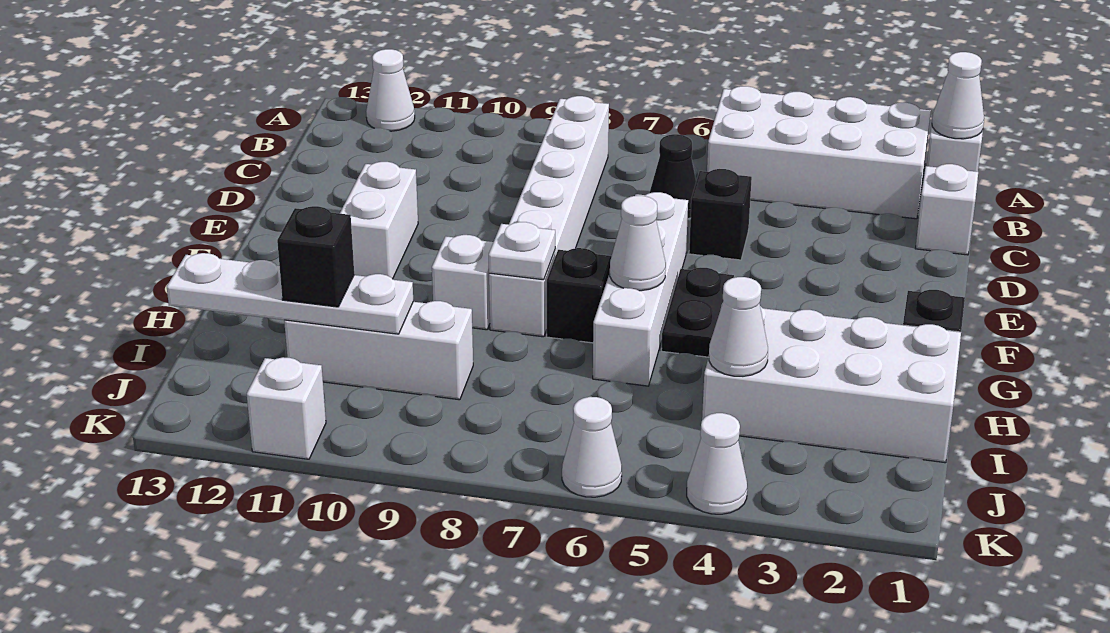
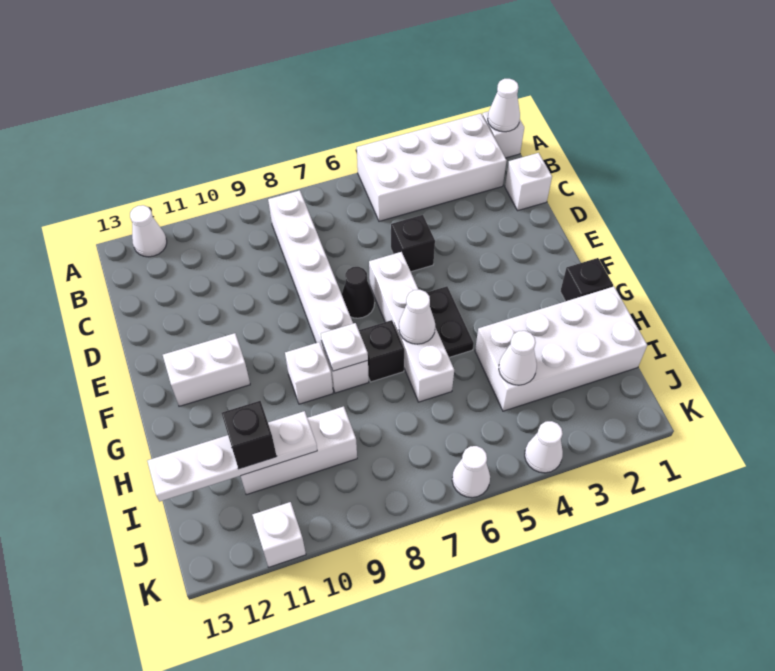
black 1x1 cone [650,134,696,219] -> black 1x1 cone moved to [342,267,375,318]
white 1x2 brick [340,162,418,279] -> white 1x2 brick turned to [163,333,250,406]

